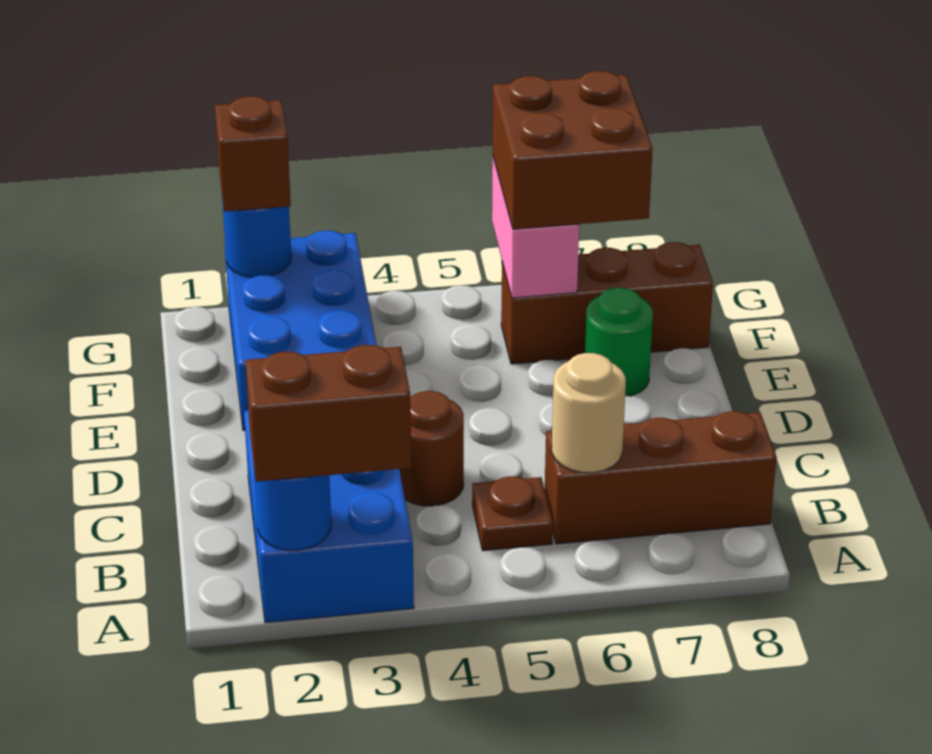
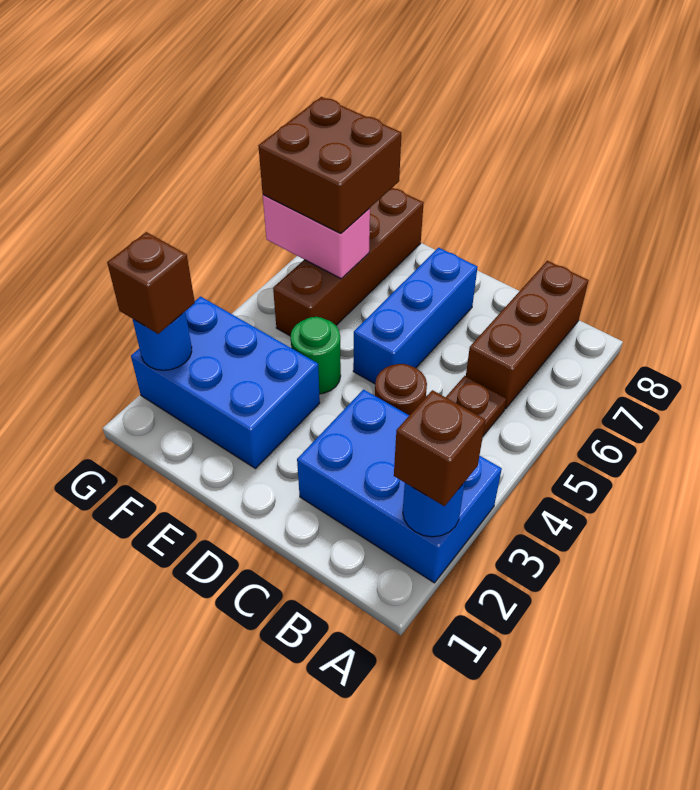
brown 1x2 brick [245,345,412,482] -> brown 1x1 brick [394,390,485,506]
tan 1x1 round brick [552,353,626,473] -> none
none -> blue 1x3 brick [353,248,478,384]
green 1x1 round brick [585,288,653,396] -> green 1x1 round brick moved to [291,317,341,394]
brown 1x3 brick [501,242,713,364] -> brown 1x4 brick [273,188,424,336]

